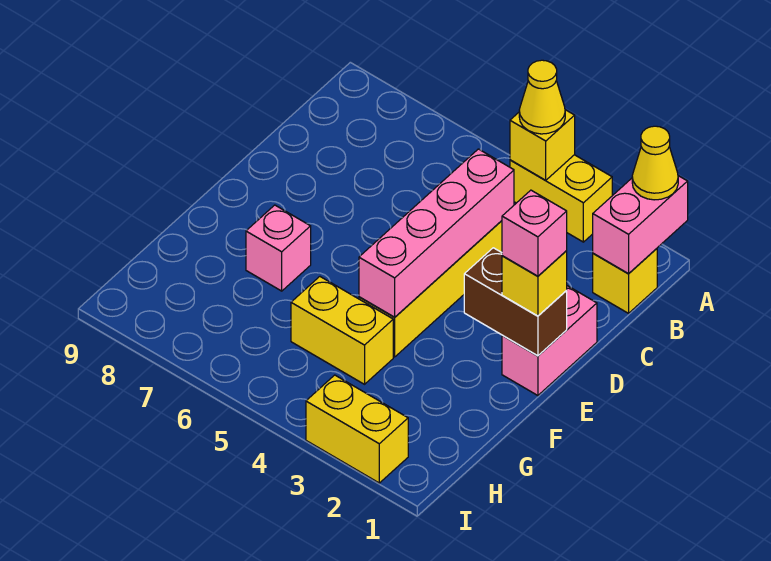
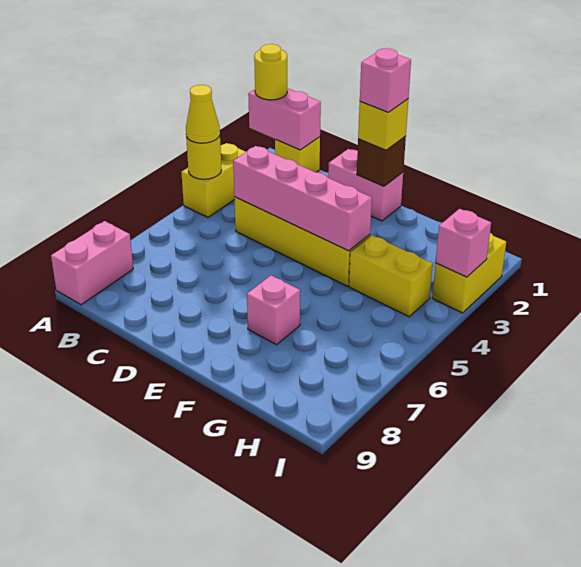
yellow 1x1 cone [632,126,678,200] -> yellow 1x1 round brick [254,44,287,100]
yellow 1x1 brick [510,110,575,180] -> yellow 1x1 round brick [186,136,221,179]
none -> pink 1x2 brick [51,221,133,305]
brown 1x2 brick [464,248,567,356] -> brown 1x1 brick [357,136,406,186]
yellow 1x2 brick [291,277,393,384] -> yellow 1x2 brick turned to [349,235,433,317]
none -> pink 1x1 brick [436,209,491,277]

